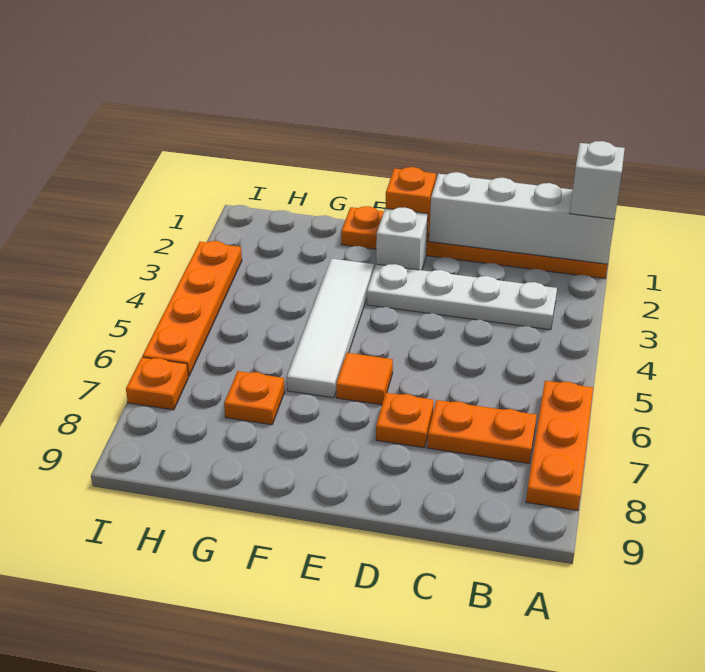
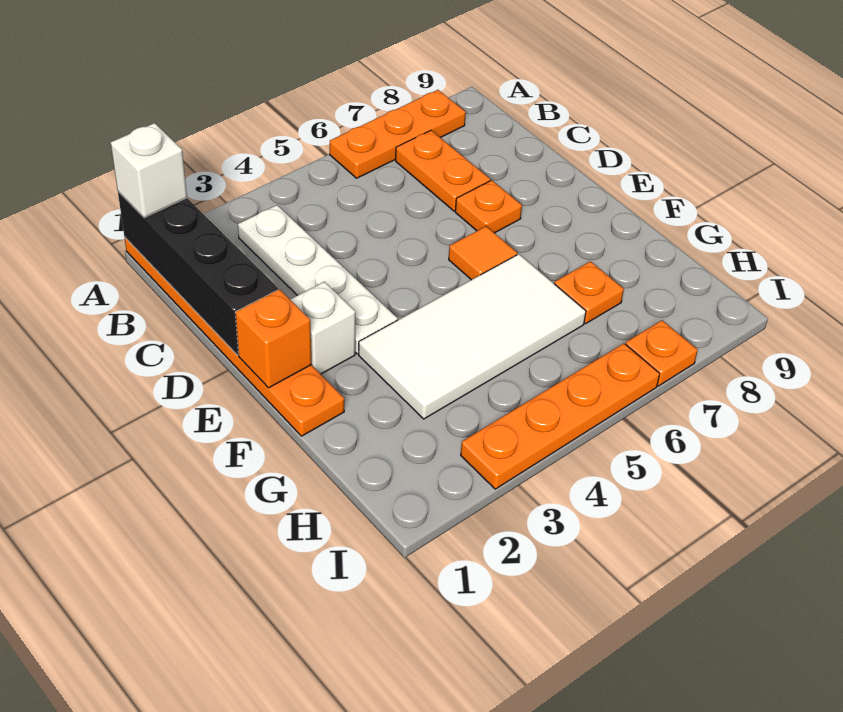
white 1x4 brick [429,172,615,264] -> black 1x4 brick [118,191,278,355]
white 1x4 tile [287,259,374,398] -> white 2x4 tile [359,254,586,419]

